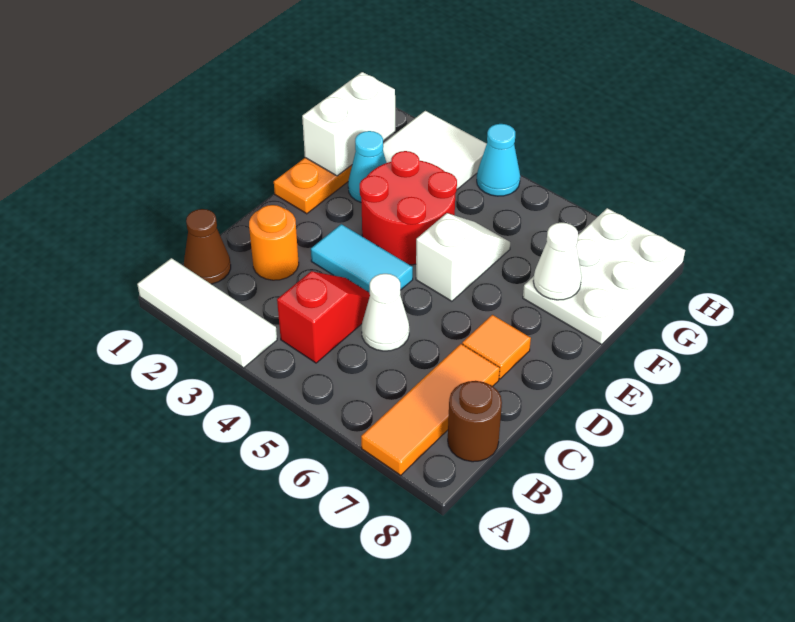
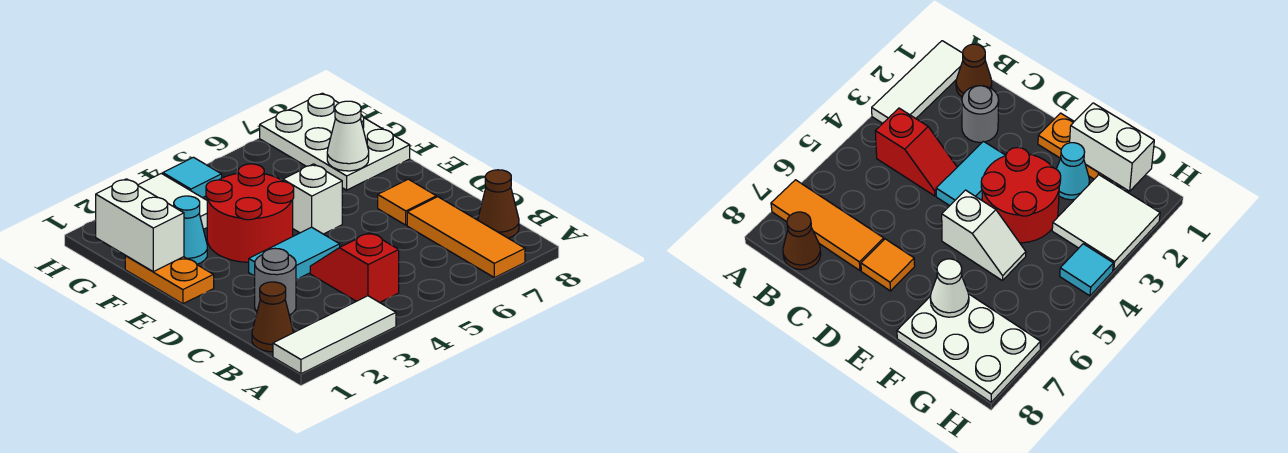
brown 1x1 round brick [448,381,502,462] -> brown 1x1 cone [478,170,519,238]
orange 1x1 round brick [249,205,299,280] -> grey 1x1 round brick [255,248,296,315]
white 1x1 cone [362,274,409,351] -> none
cyan 1x1 cone [477,124,520,196] -> cyan 1x1 tile [163,157,222,198]

